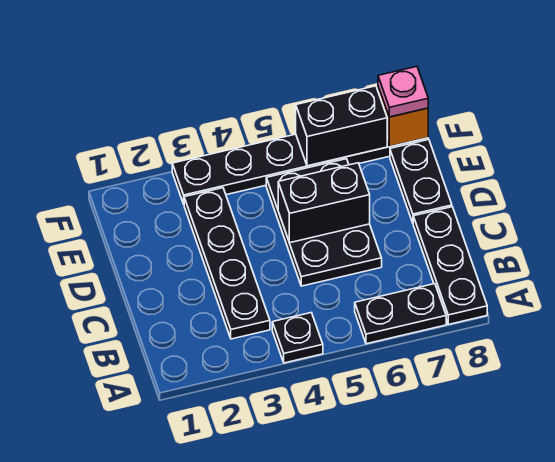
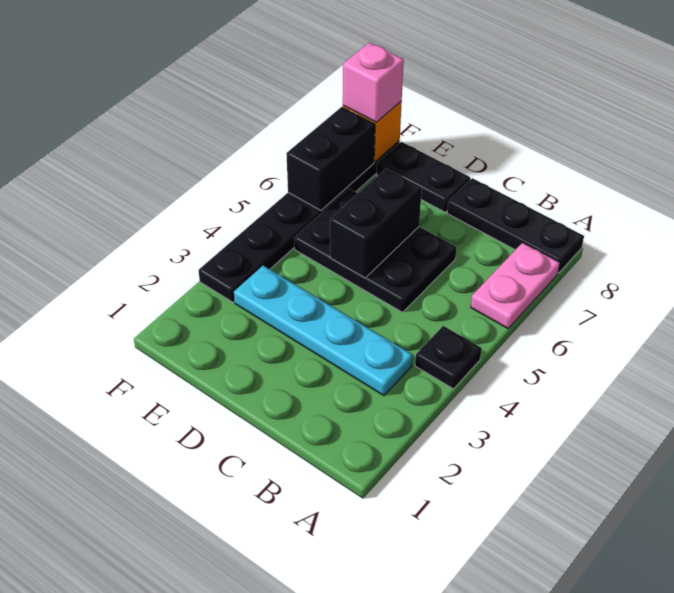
black 1x2 plate [355,284,446,344] -> pink 1x2 plate [471,243,560,329]
black 1x4 plate [184,188,270,339] -> cyan 1x4 plate [234,266,413,396]
pink 1x1 plate [378,66,428,117] -> pink 1x1 brick [343,43,404,122]

